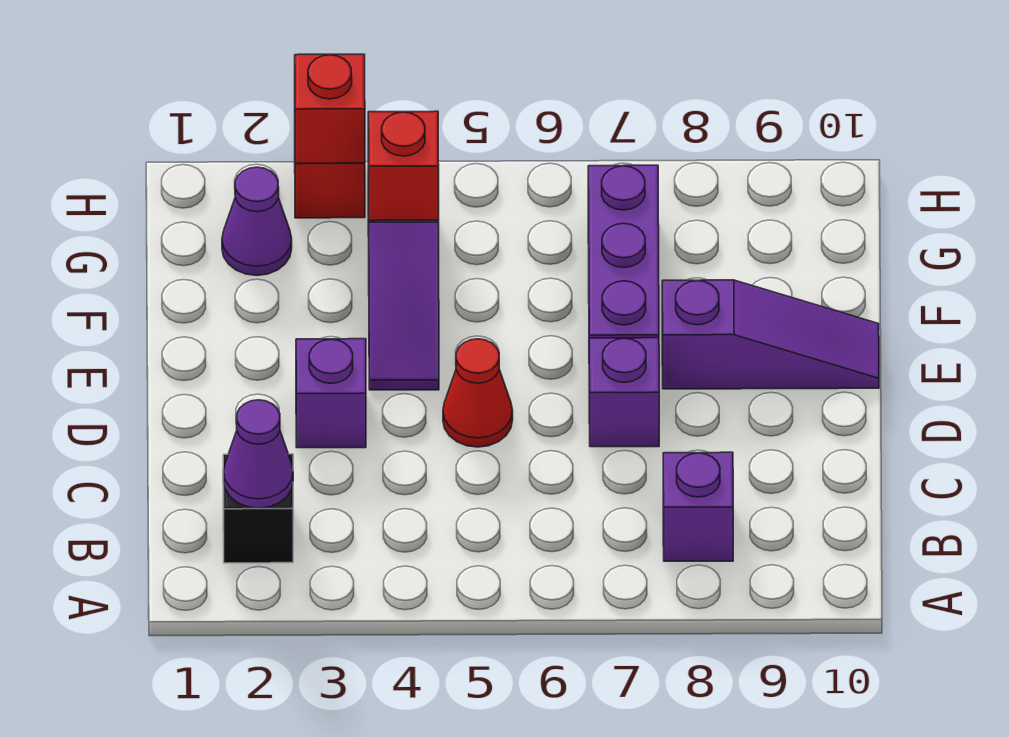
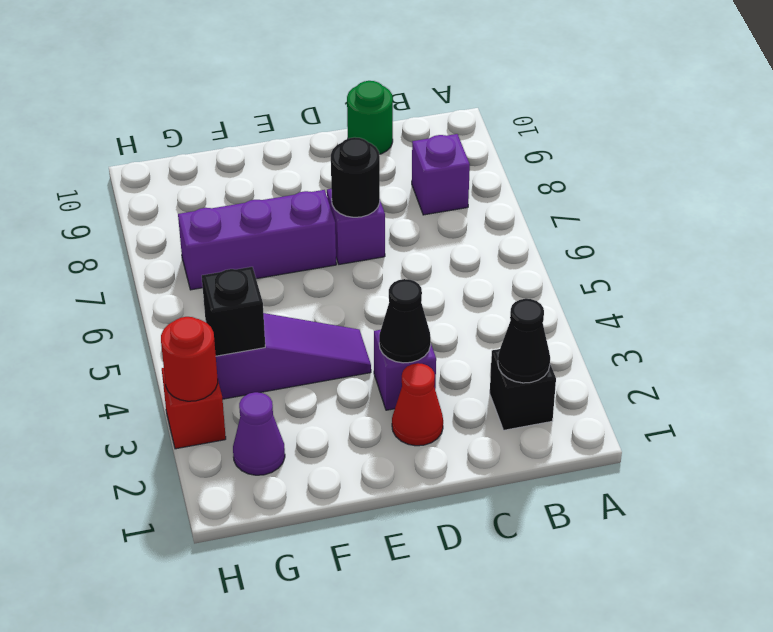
purple 1x1 cone [223,400,293,508] -> black 1x1 cone [498,299,550,383]
none -> green 1x1 round brick [347,81,393,154]
none -> black 1x1 cone [379,279,431,363]
red 1x1 cone [443,339,513,447] -> red 1x1 cone moved to [392,363,443,446]
none -> black 1x1 round brick [331,137,380,217]
purple 1x3 slope [662,280,879,389] -> none
red 1x1 brick [368,111,439,221] -> black 1x1 brick [202,267,265,356]
red 1x1 brick [295,54,365,163] -> red 1x1 round brick [161,317,218,401]

